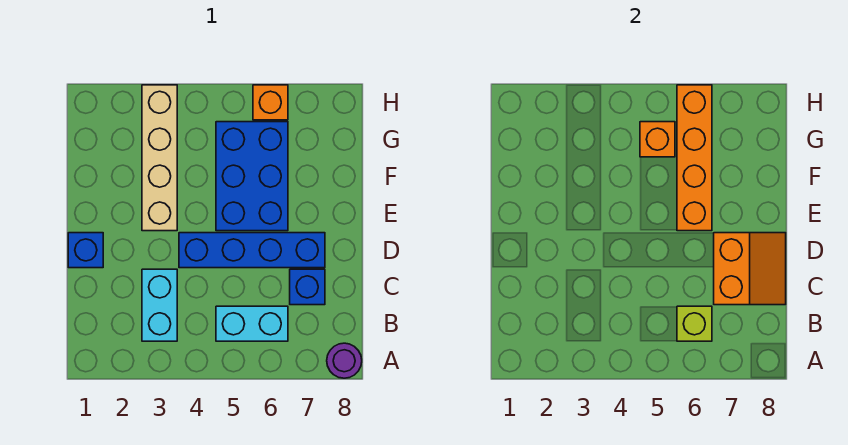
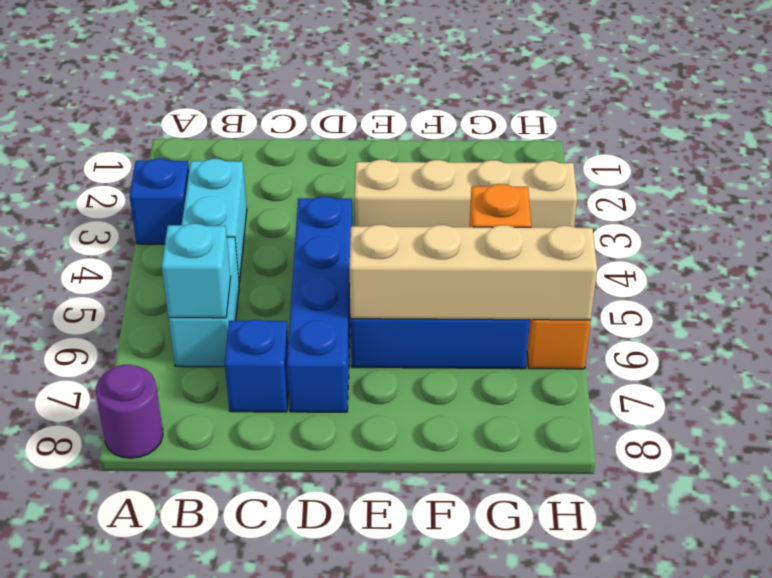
cyan 1x2 brick [142,269,177,341] -> cyan 1x2 brick turned to [182,159,247,283]
lime 1x1 brick [677,306,712,341] -> cyan 1x1 brick [162,224,231,318]
orange 2x2 slope [714,233,786,305] -> none
blue 1x1 brick [68,233,103,268] -> blue 1x1 brick moved to [130,158,189,244]
orange 1x4 brick [677,85,712,231] -> tan 1x4 brick [349,225,597,320]

